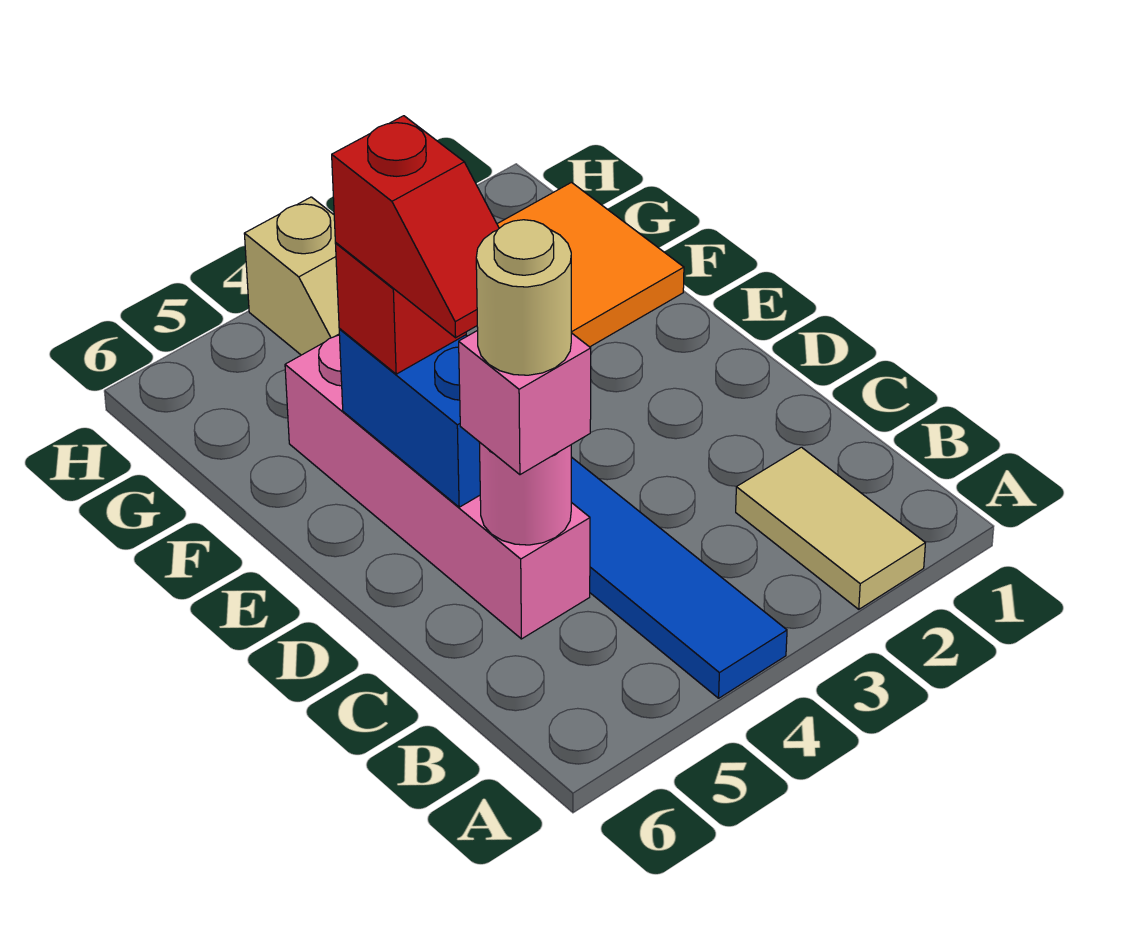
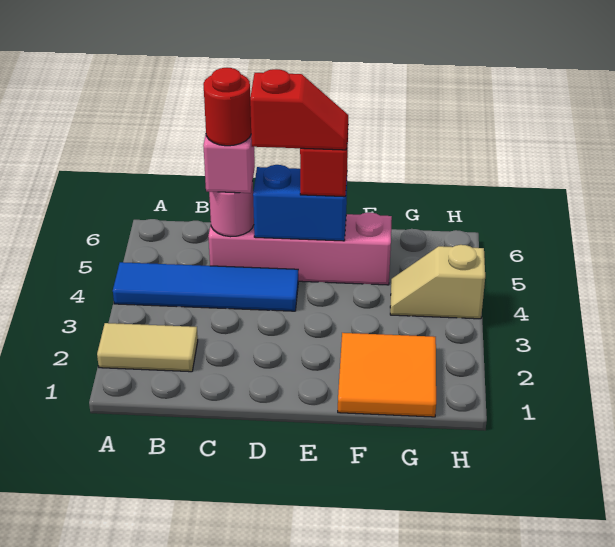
tan 1x1 round brick [476,220,571,375] -> red 1x1 round brick [203,68,251,146]
red 1x2 slope [332,116,499,338] -> red 1x2 slope turned to [250,69,348,150]

